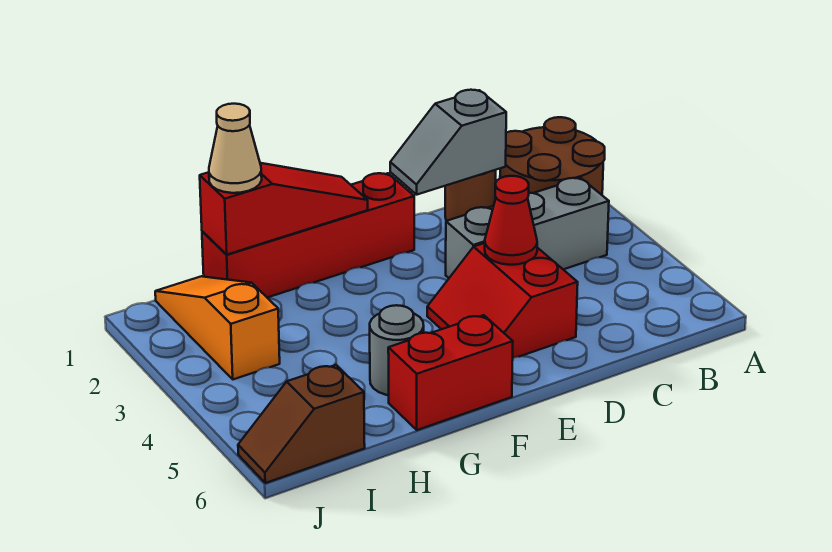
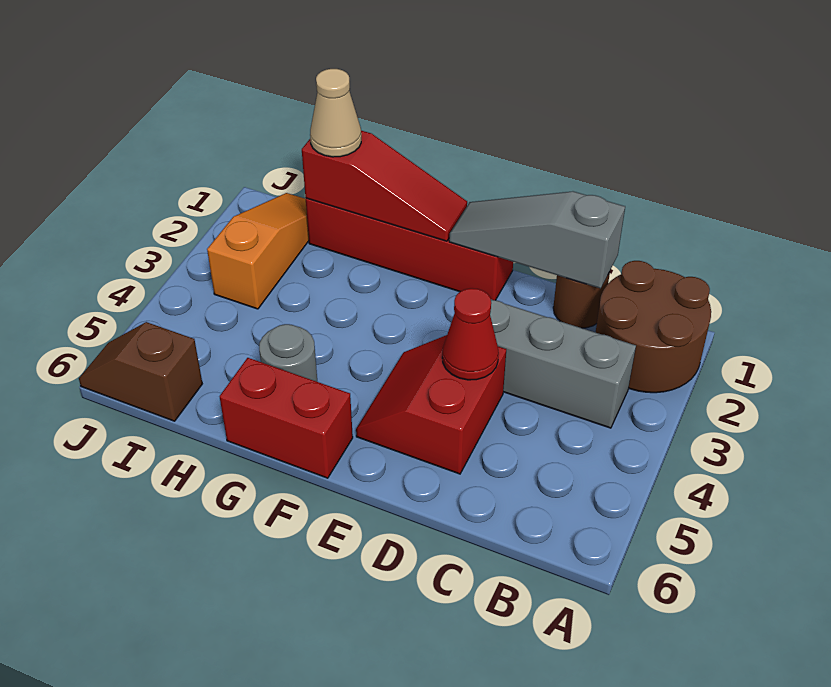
grey 1x2 slope [390,90,506,195] -> grey 1x3 slope [449,191,625,289]

